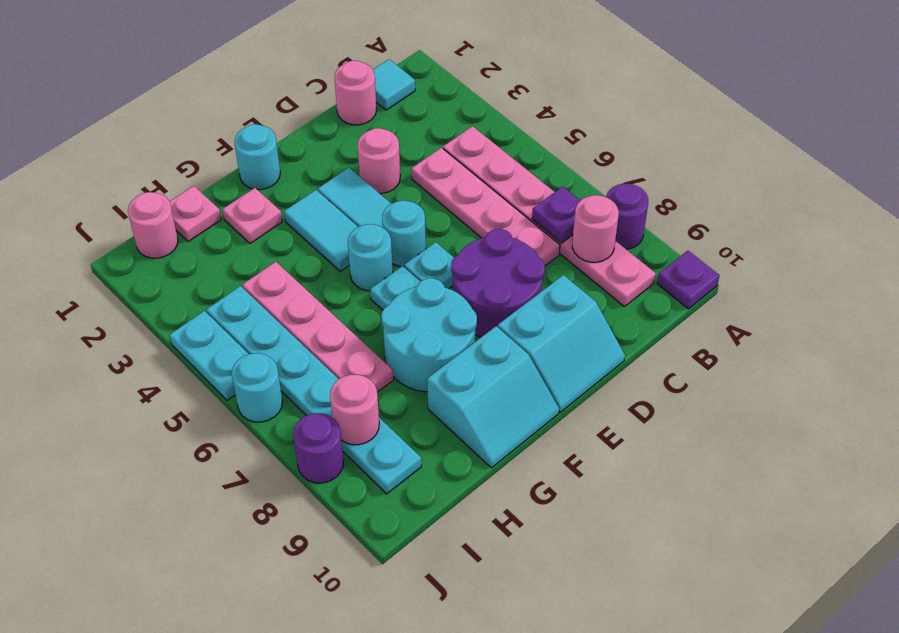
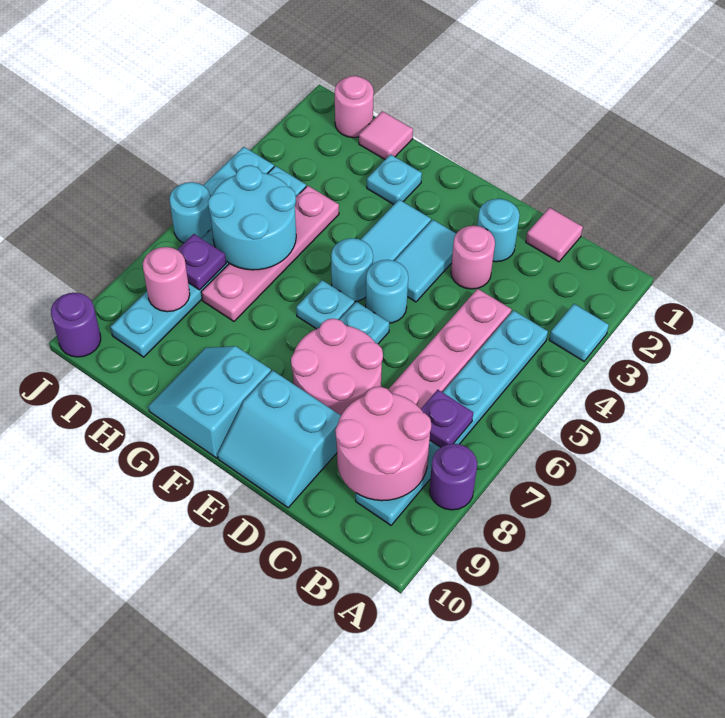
purple 1x1 plate [657,251,720,309] -> purple 1x1 plate moved to [177,234,226,290]
cyan 1x1 tile [373,59,415,110] -> cyan 1x1 tile moved to [549,304,609,361]
pink 1x6 plate [443,126,656,307] -> cyan 1x6 plate [356,310,548,525]
pink 1x1 round brick [572,195,619,262] -> pink 2x2 round brick [335,387,431,501]
pink 1x1 round brick [335,61,376,125] -> pink 1x1 tile [526,208,583,262]
purple 2x2 round brick [451,229,545,337] -> pink 2x2 round brick [291,319,383,415]
cyan 1x1 round brick [234,124,280,190] -> cyan 1x1 round brick moved to [477,199,520,262]
cyan 2x2 round brick [381,278,477,392] -> cyan 2x2 round brick moved to [208,165,296,270]
cyan 2x2 slope [427,326,559,468] -> cyan 2x2 slope turned to [148,346,271,458]
pink 1x1 plate [222,188,282,244] -> cyan 1x1 plate [367,155,422,204]
pink 1x1 plate [170,186,221,242] -> pink 1x1 tile [359,111,413,159]
purple 1x1 round brick [293,413,344,483] -> purple 1x1 round brick moved to [51,293,101,357]

